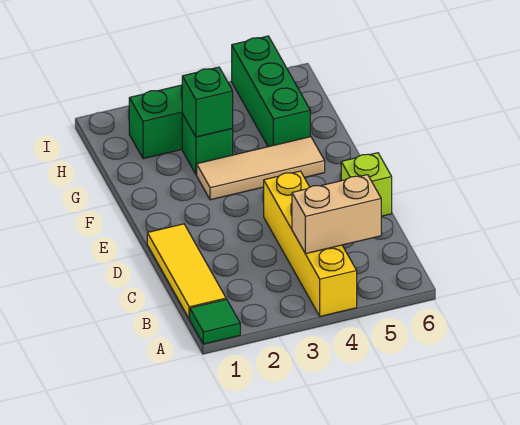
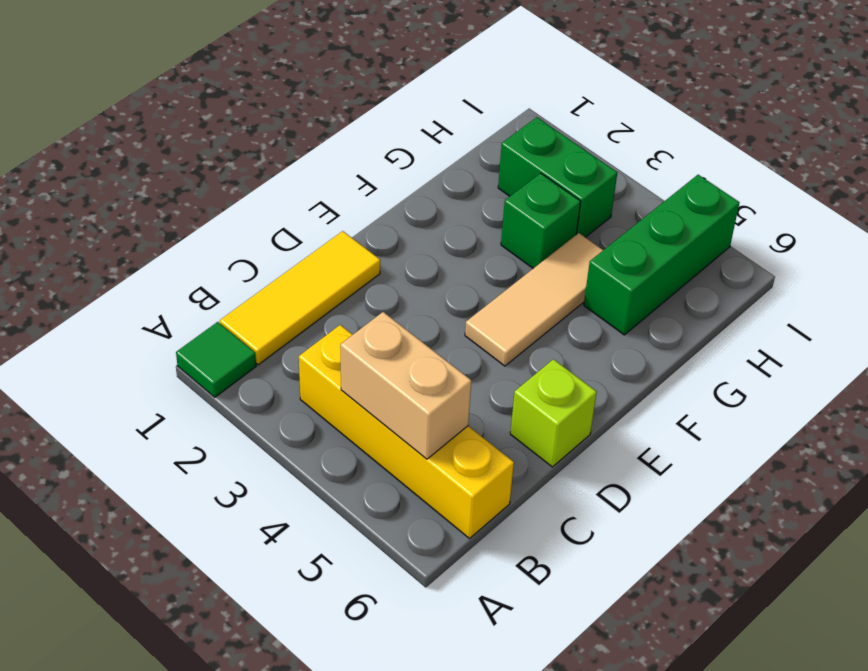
yellow 1x4 brick [264,171,357,316] -> yellow 1x4 brick turned to [299,325,514,538]
tan 1x3 tile [197,137,325,200] -> tan 1x3 tile turned to [465,233,603,366]
green 1x1 brick [182,67,233,137] -> none

